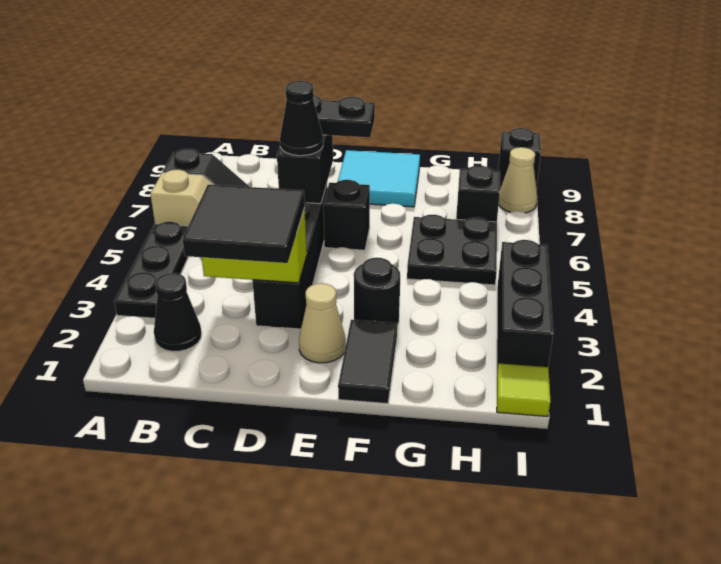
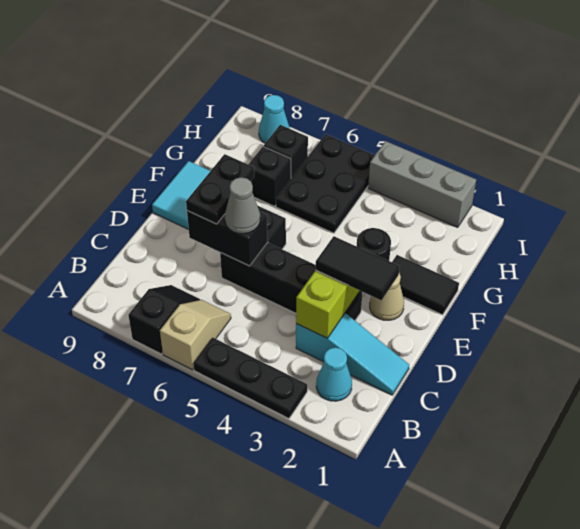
black 1x1 cone [154,273,202,351] -> cyan 1x1 cone [316,347,352,401]
none -> cyan 1x3 slope [296,313,409,395]
black 2x2 tile [182,185,305,263] -> black 1x2 tile [316,236,400,300]
black 1x1 cone [280,81,323,156] -> grey 1x1 cone [225,177,260,234]
black 2x2 plate [407,215,497,285] -> black 2x3 plate [276,134,375,233]
lime 1x1 tile [497,363,550,417] -> none
black 1x3 brick [497,240,553,373] -> grey 1x3 brick [368,141,476,227]
tan 1x1 cone [499,147,537,213] -> cyan 1x1 cone [259,95,290,143]
black 1x1 brick [498,128,541,189] -> black 1x1 brick moved to [248,147,291,206]

